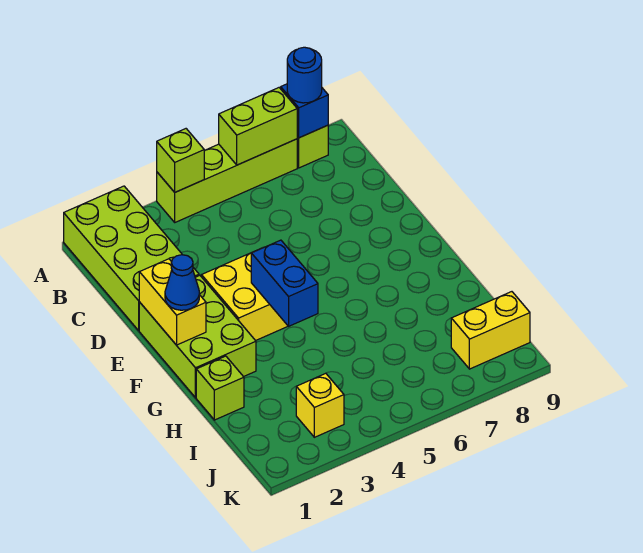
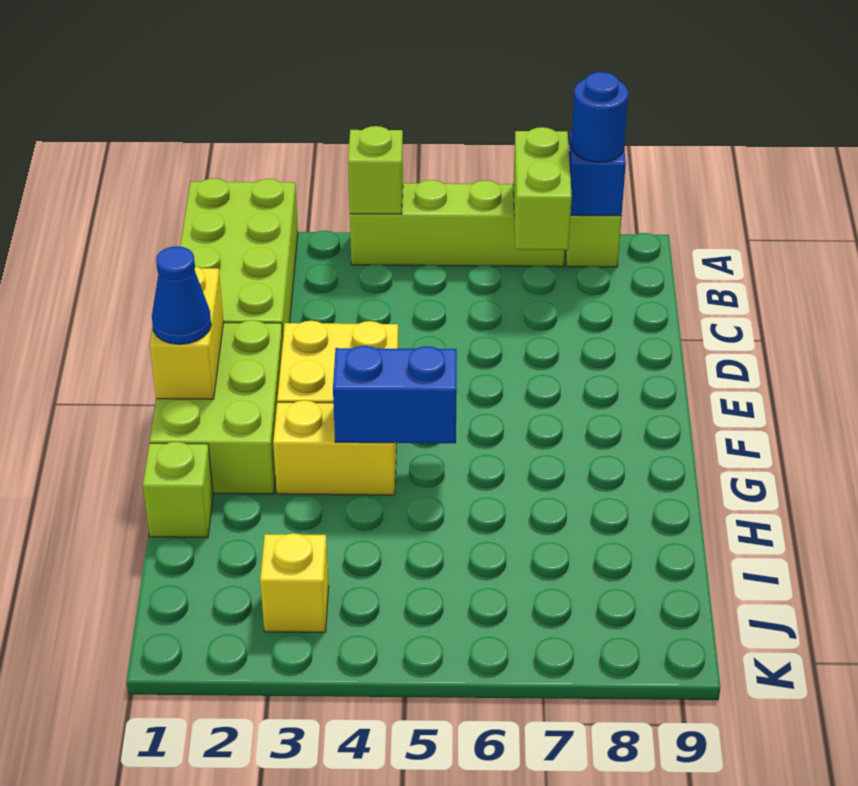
lime 1x2 brick [219,88,297,165] -> lime 1x2 brick turned to [513,127,572,250]
blue 1x2 brick [251,240,318,326] -> blue 1x2 brick turned to [333,346,457,443]
yellow 1x2 brick [451,292,530,369] -> yellow 1x2 brick moved to [273,400,396,495]

